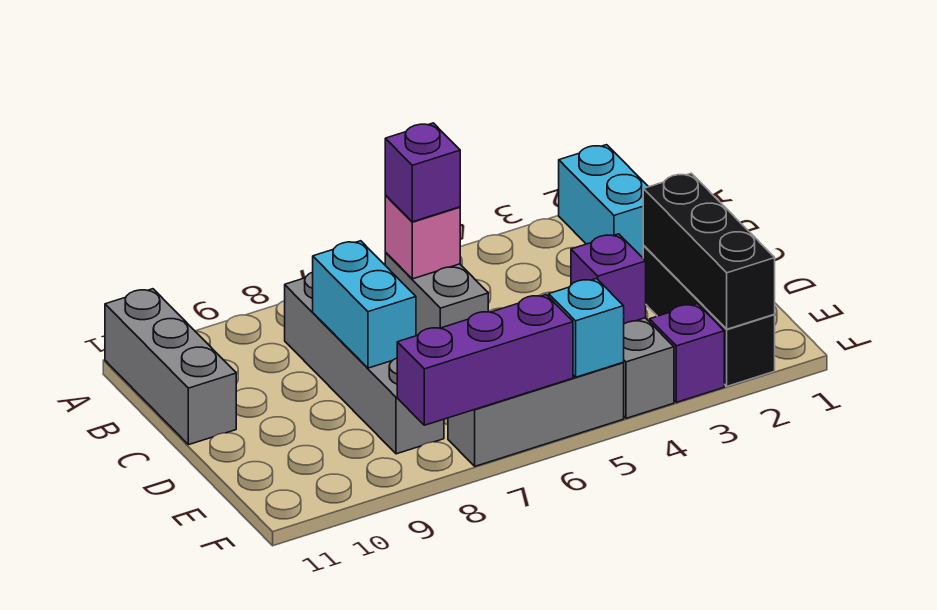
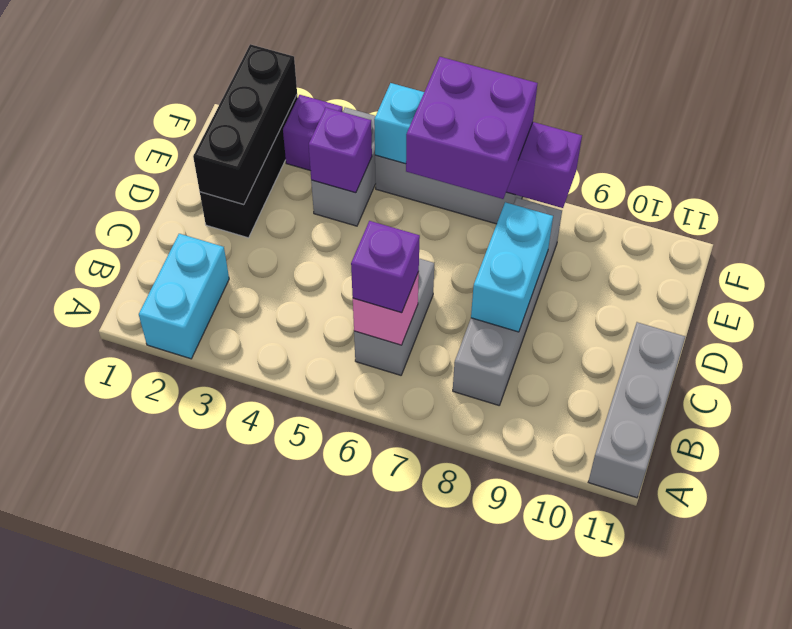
none -> purple 2x2 brick [406,57,538,199]

